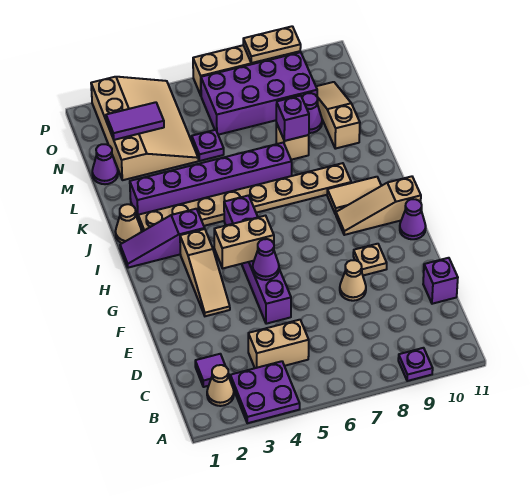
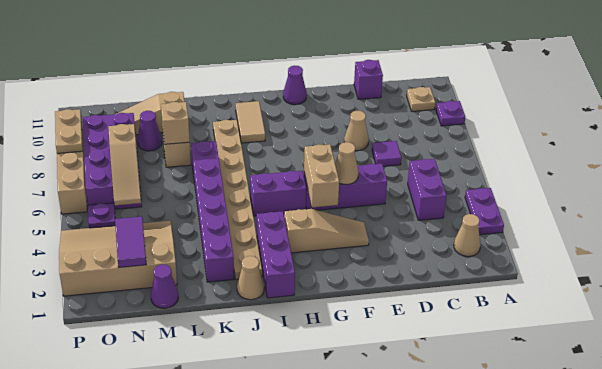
purple 2x2 plate [230,361,300,423] -> purple 1x2 plate [465,188,504,235]
purple 1x1 tile [195,354,229,387] -> purple 1x1 tile moved to [372,141,401,166]
tan 1x2 brick [248,320,309,368] -> purple 1x2 brick [408,159,446,220]
purple 1x1 cone [253,239,279,280] -> tan 1x1 cone [335,142,358,185]
tan 1x1 plate [353,244,387,276] -> tan 1x1 plate moved to [407,87,435,111]
tan 1x3 slope [336,176,421,235] -> tan 1x3 slope moved to [108,124,141,205]
purple 1x3 slope [120,209,205,268] -> purple 1x3 brick [257,211,295,298]
purple 1x1 brick [276,96,309,141] -> tan 1x1 brick [161,102,190,144]
purple 1x1 plate [192,130,224,161] -> purple 1x1 plate moved to [88,203,115,228]

